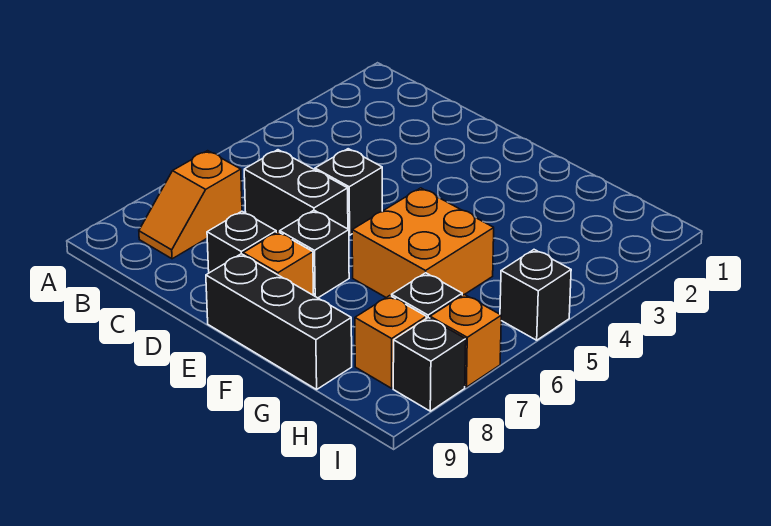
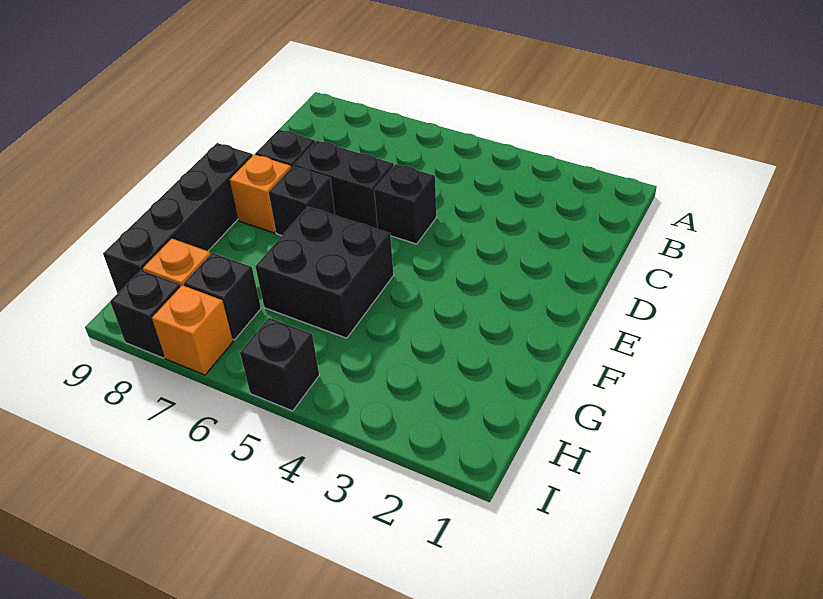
orange 1x2 slope [139,151,242,259] -> none
black 1x2 brick [244,150,348,232] -> black 1x2 brick turned to [294,141,394,229]
black 1x3 brick [206,254,352,389] -> black 1x4 brick [103,143,253,294]
orange 2x2 brick [352,188,494,297] -> black 2x2 brick [255,207,394,338]

